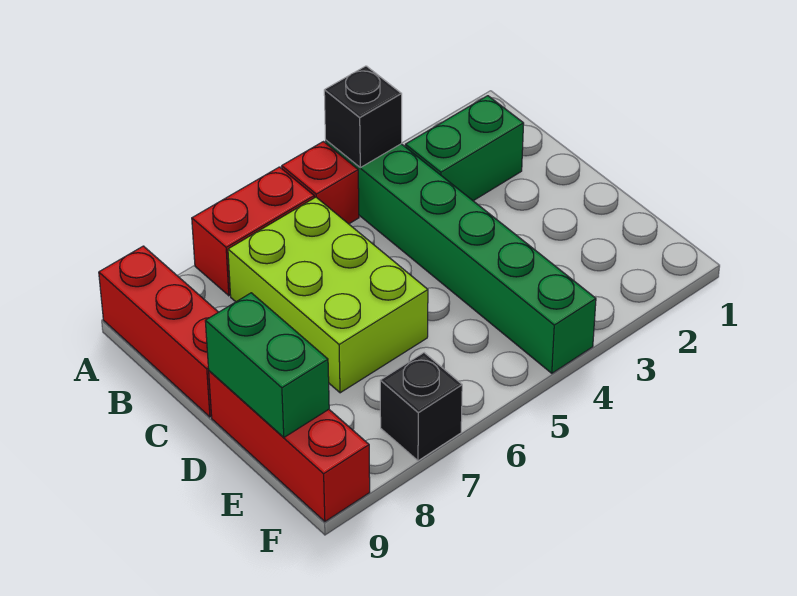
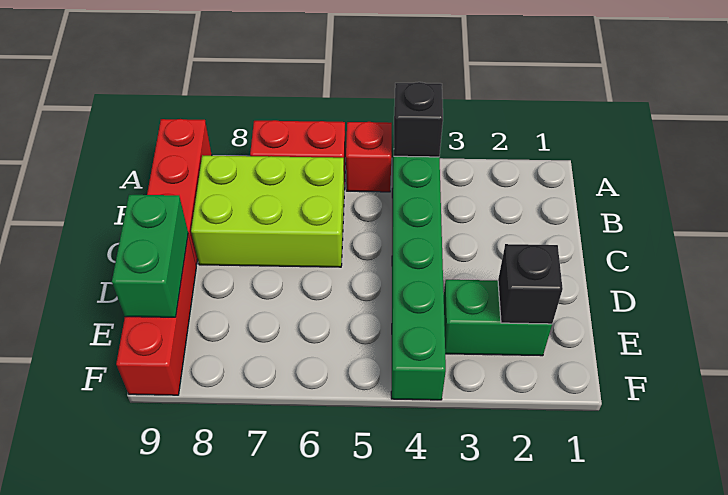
green 1x2 brick [405,96,524,201] -> green 1x2 brick moved to [444,280,552,356]
lime 2x3 brick [228,197,428,393] -> lime 2x3 brick turned to [191,155,344,267]
black 1x1 brick [380,353,462,461] -> black 1x1 brick moved to [498,244,563,324]

